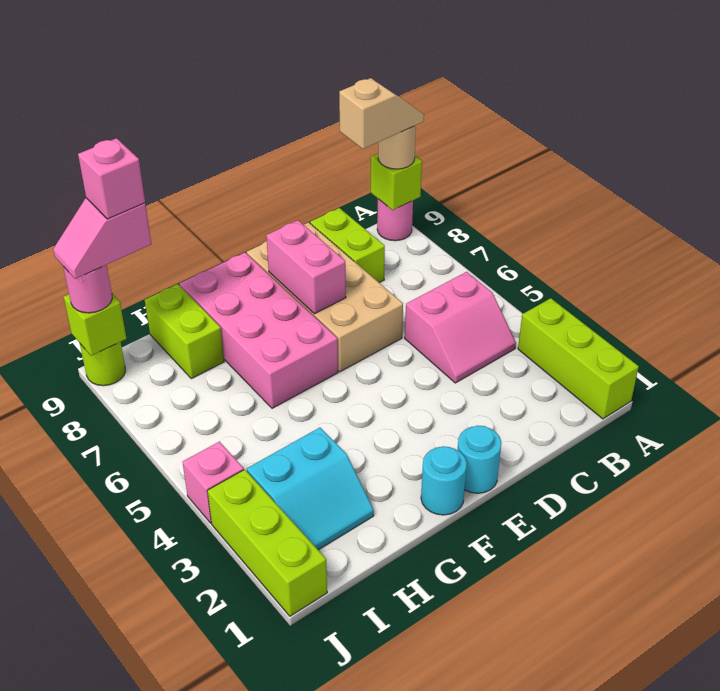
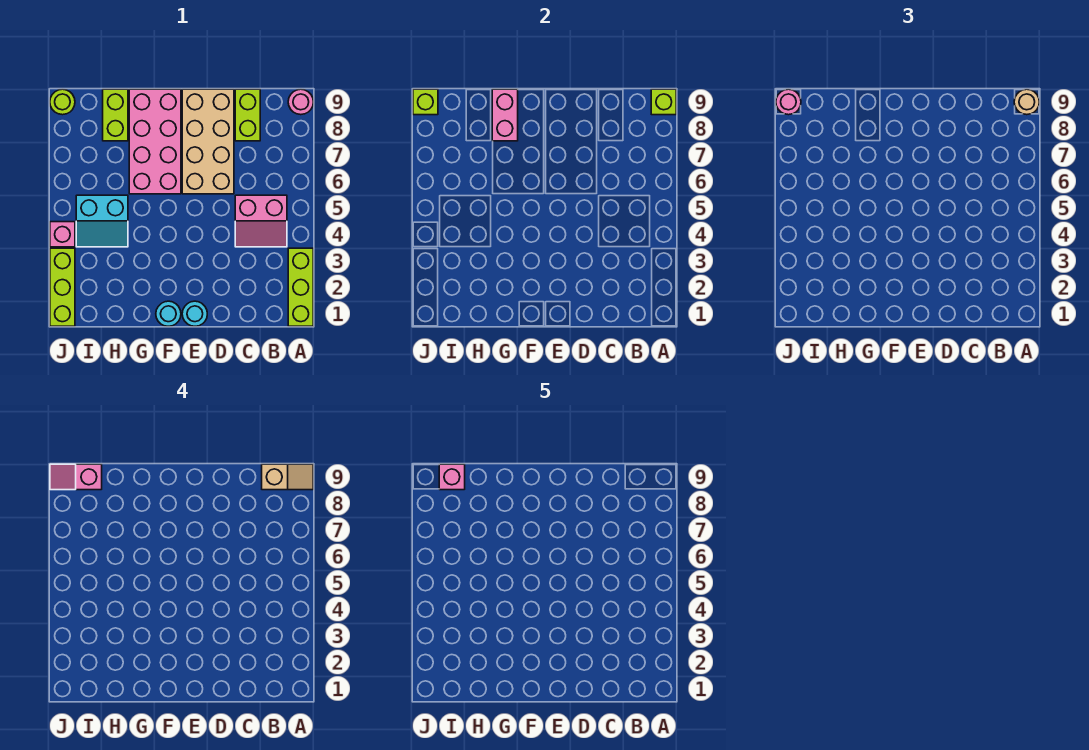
pink 1x2 brick [266,220,346,314] -> pink 1x2 brick moved to [492,89,518,141]
cyan 2x2 slope [247,428,374,550] -> cyan 2x2 slope moved to [76,195,128,247]

